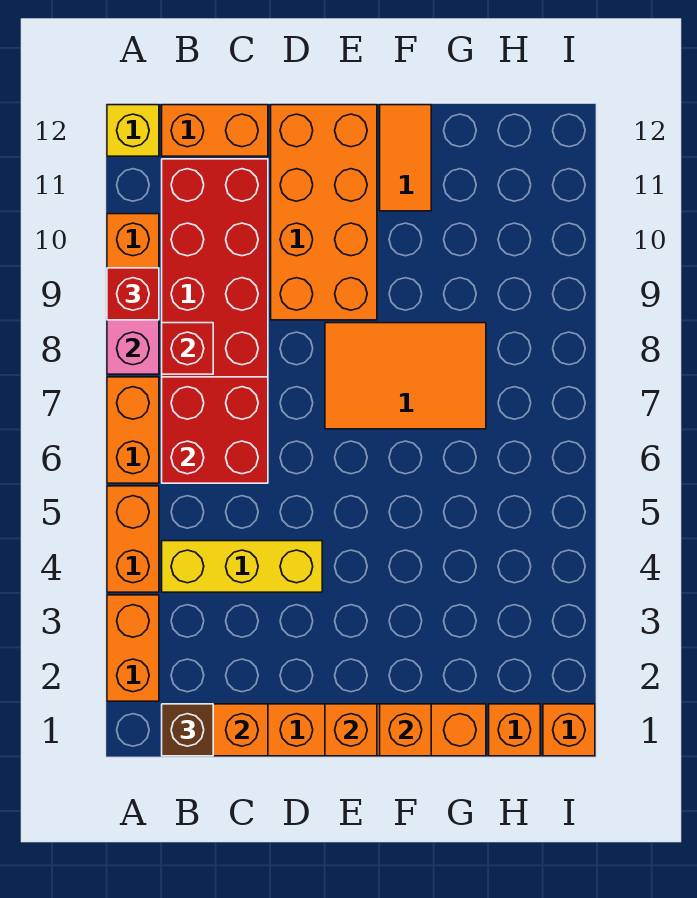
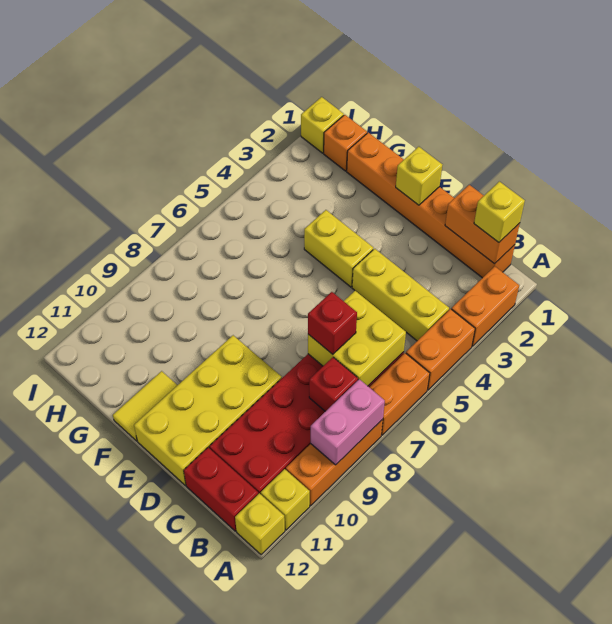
red 1x1 brick [107,268,159,320] -> red 1x1 brick moved to [308,292,357,354]
none -> yellow 1x1 brick [261,469,310,530]
brown 1x1 brick [162,704,213,756] -> yellow 1x1 brick [474,181,525,242]
red 2x2 brick [162,377,268,483] -> yellow 2x2 brick [308,291,406,386]
orange 1x2 brick [162,105,268,156] -> red 1x2 brick [184,448,258,531]
orange 2x4 brick [271,105,377,320] -> yellow 2x4 brick [134,335,282,485]
orange 1x1 brick [325,704,377,756] -> yellow 1x1 brick [396,147,442,205]
none -> yellow 1x2 brick [304,210,373,287]
orange 2x3 tile [325,323,486,429] -> none
orange 1x1 brick [380,704,431,756] -> none
orange 1x2 tile [380,105,431,211] -> yellow 1x2 tile [113,371,177,441]
orange 1x1 brick [543,704,595,756] -> yellow 1x1 brick [301,97,344,153]

